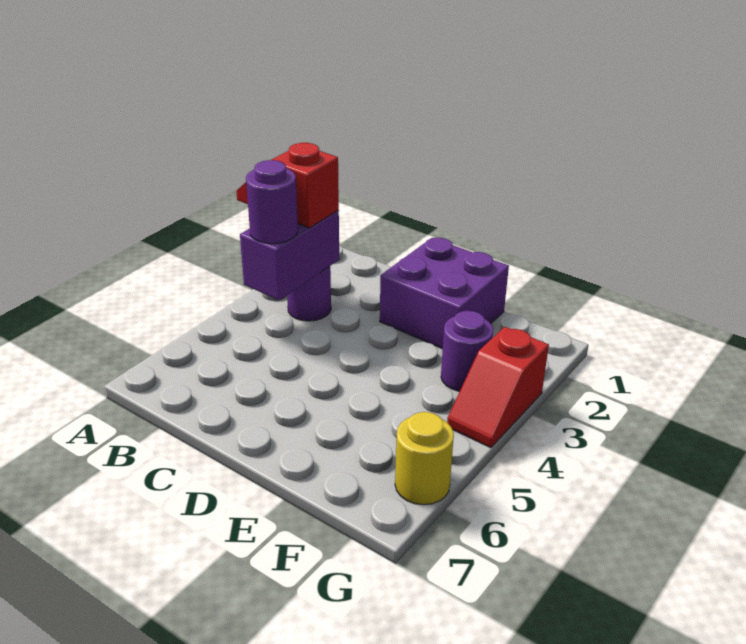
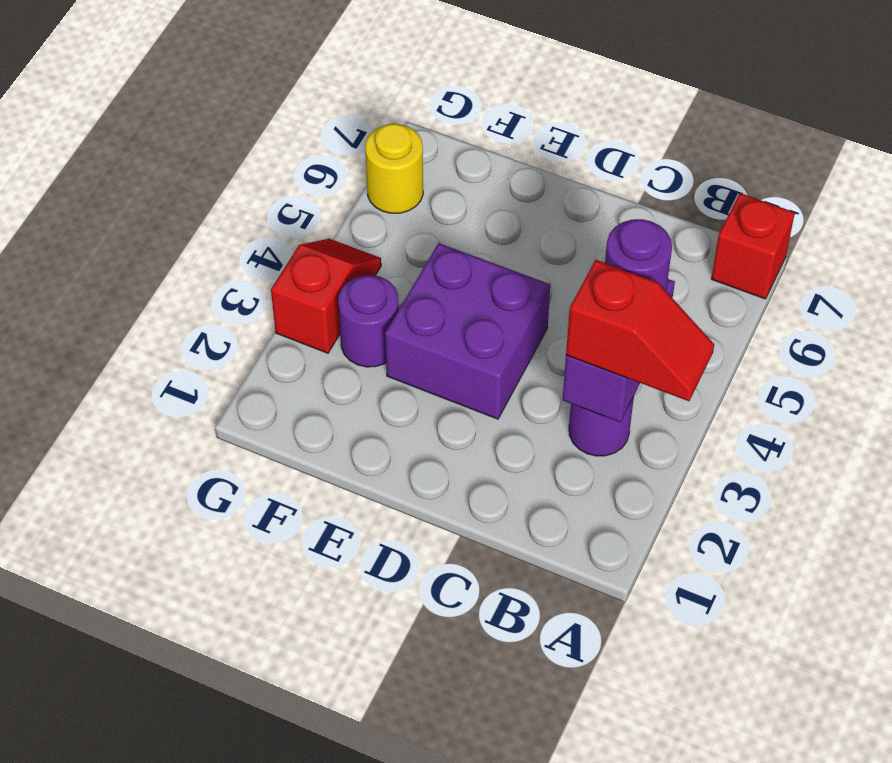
none -> red 1x1 brick [711,193,795,299]
purple 2x2 brick [380,238,509,349] -> purple 2x2 brick moved to [385,243,550,419]

